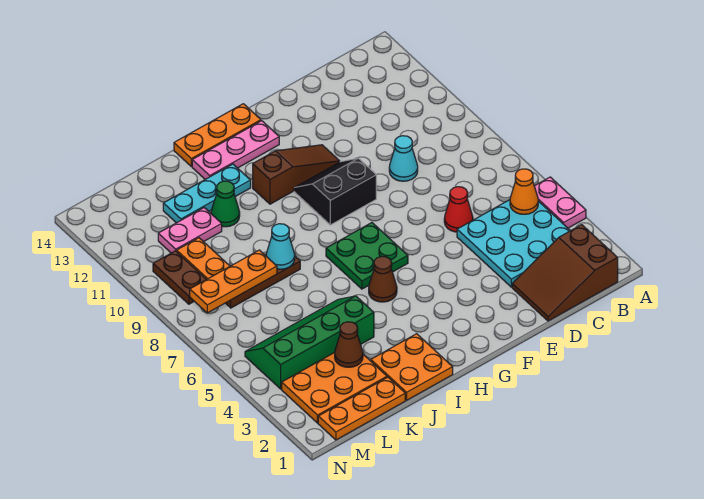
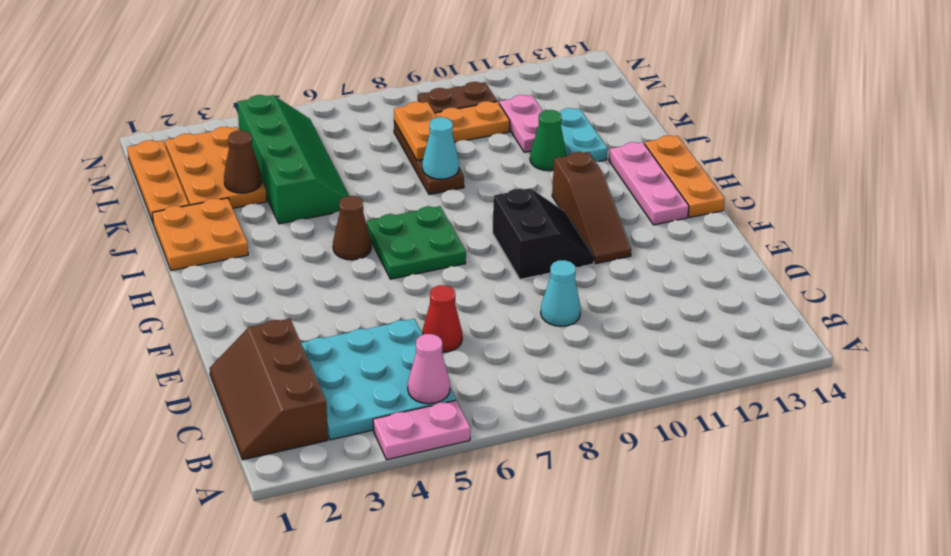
brown 2x3 slope [512,225,618,321] -> brown 2x3 slope turned to [210,319,328,460]
orange 1x1 cone [510,169,538,214] -> pink 1x1 cone [408,334,450,404]
cyan 1x3 plate [163,164,251,223] -> cyan 1x2 plate [559,108,607,162]
orange 1x3 plate [190,250,277,313] -> orange 1x2 plate [394,102,437,160]

